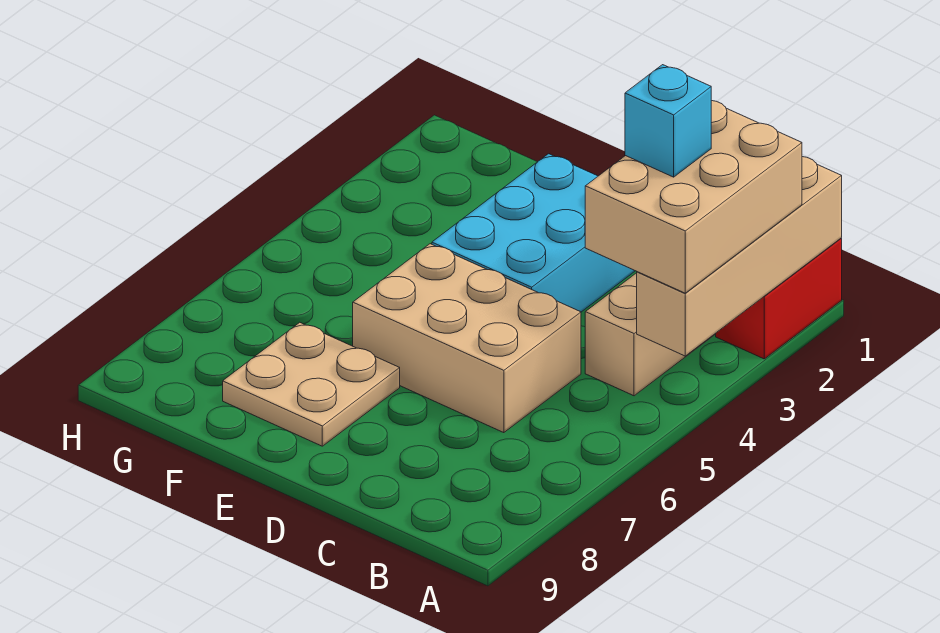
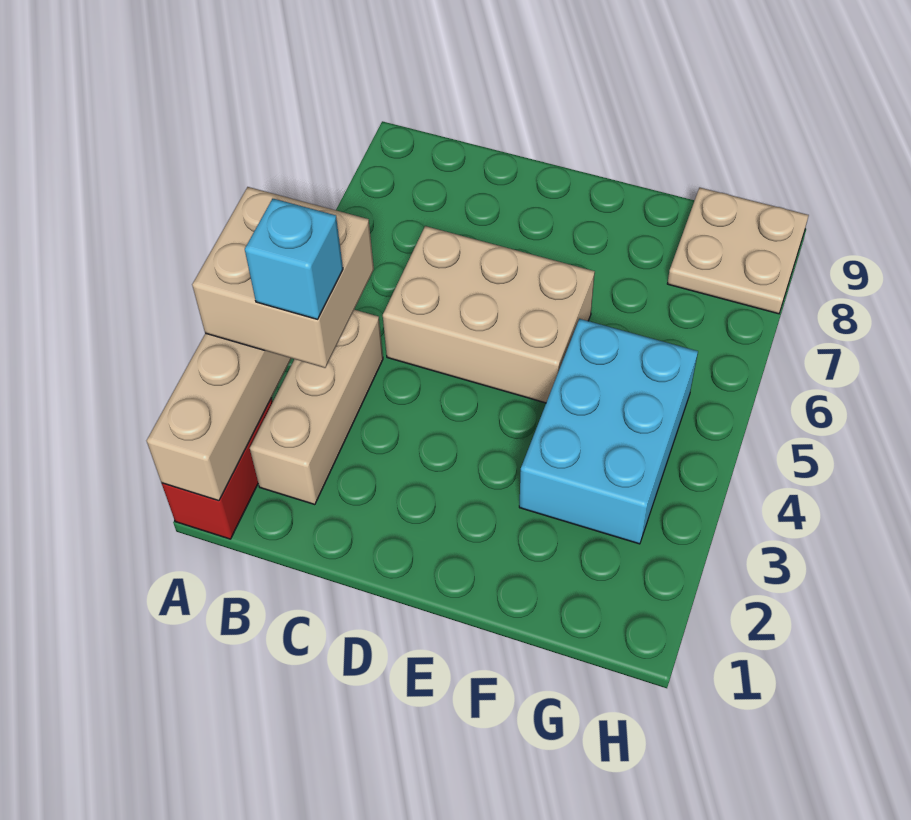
tan 2x3 brick [585,100,802,293] -> tan 2x2 brick [192,187,374,368]
cyan 2x3 brick [432,154,635,312] -> cyan 2x3 brick moved to [519,319,698,544]
tan 2x2 plate [223,322,400,446] -> tan 2x2 plate moved to [667,188,809,314]

